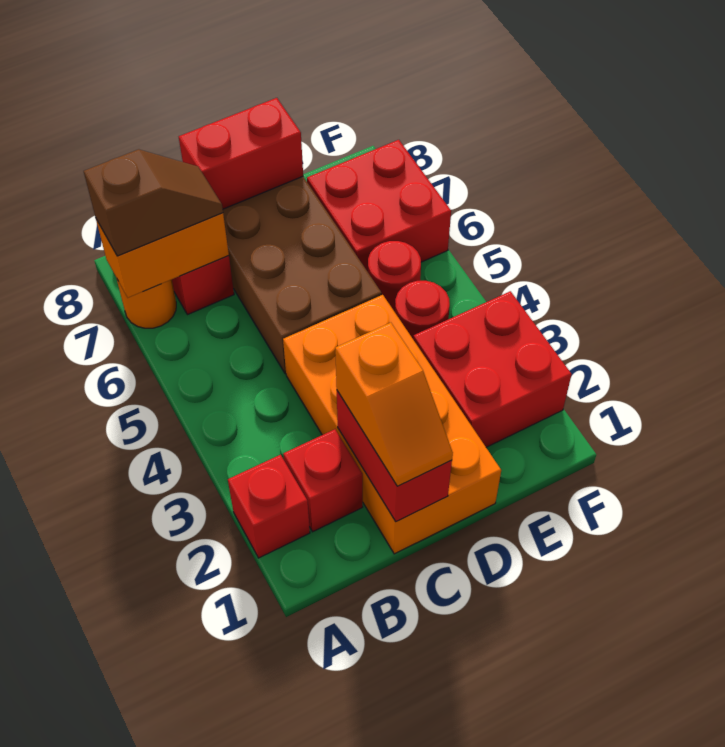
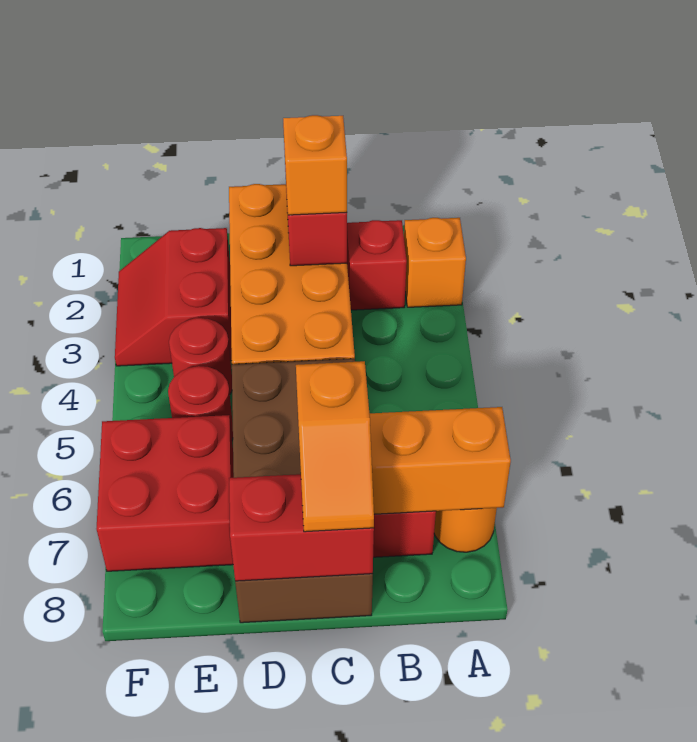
red 1x1 brick [228,455,310,558] -> orange 1x1 brick [404,218,466,307]
brown 1x2 slope [84,149,223,256] -> none
none -> orange 1x2 slope [296,361,374,532]
red 2x2 brick [413,291,572,447] -> red 2x2 slope [115,228,232,366]

